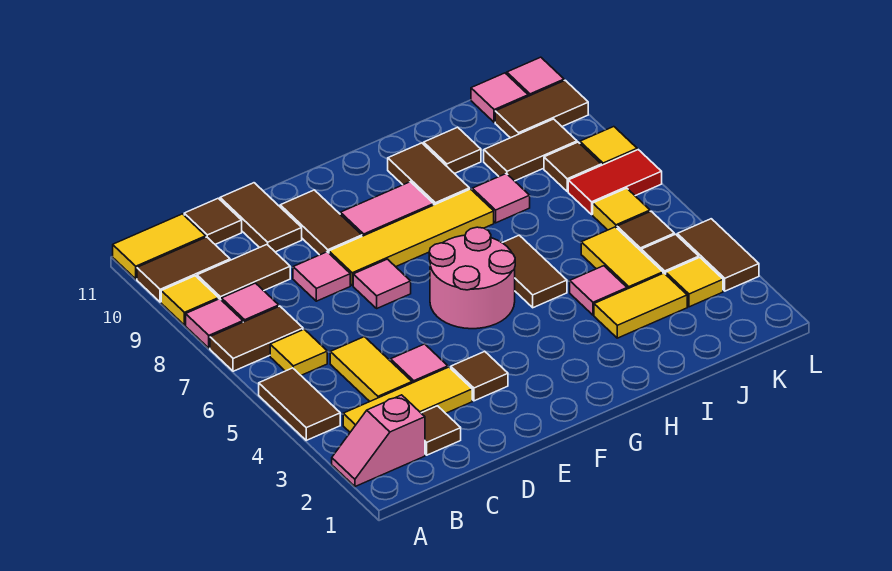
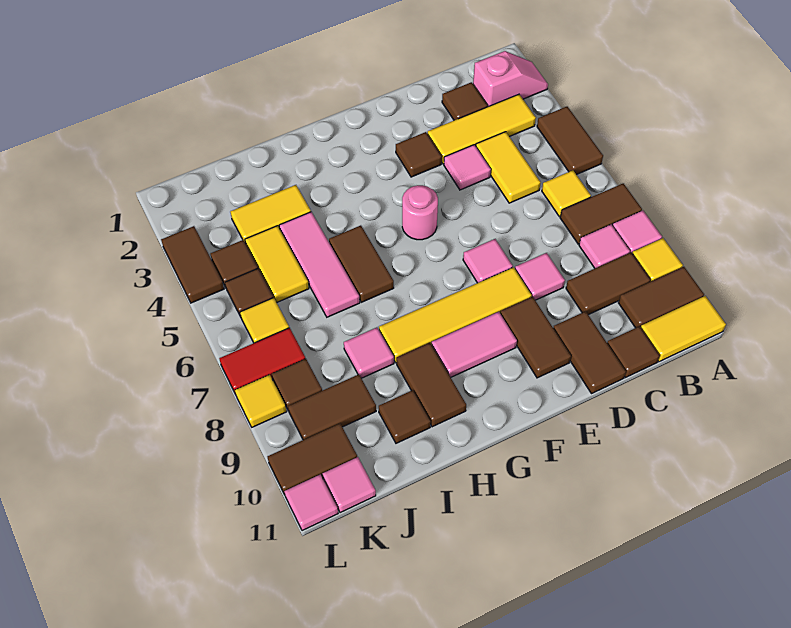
pink 2x2 round brick [429,227,515,329] -> pink 1x1 round brick [402,185,438,240]
pink 1x1 tile [570,266,627,315] -> pink 1x3 tile [279,212,360,317]
yellow 1x1 tile [666,257,723,307] -> none

